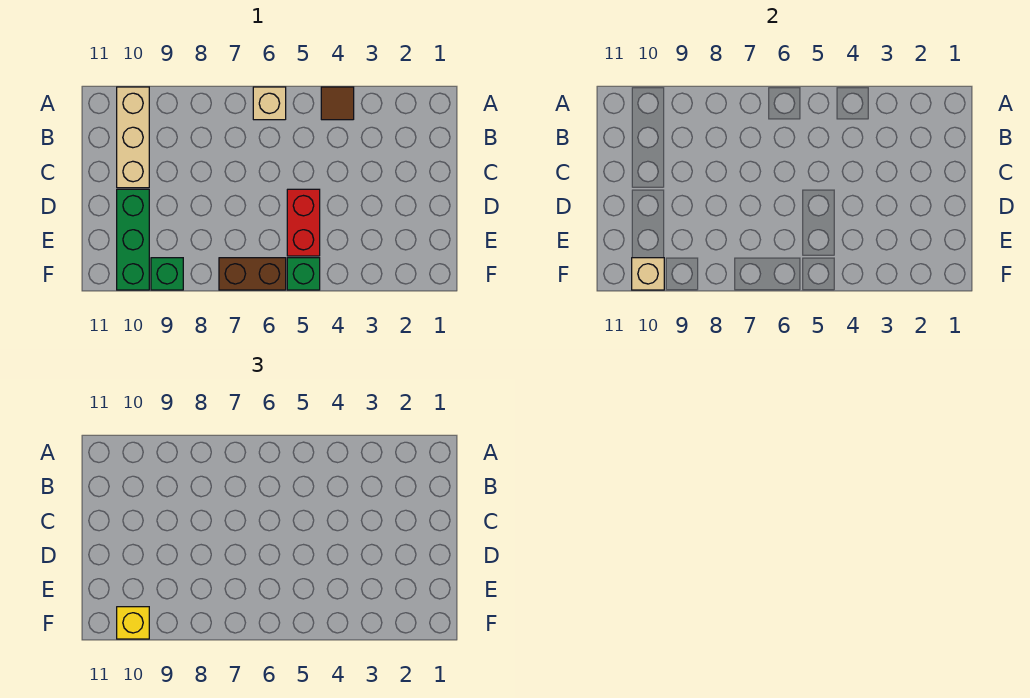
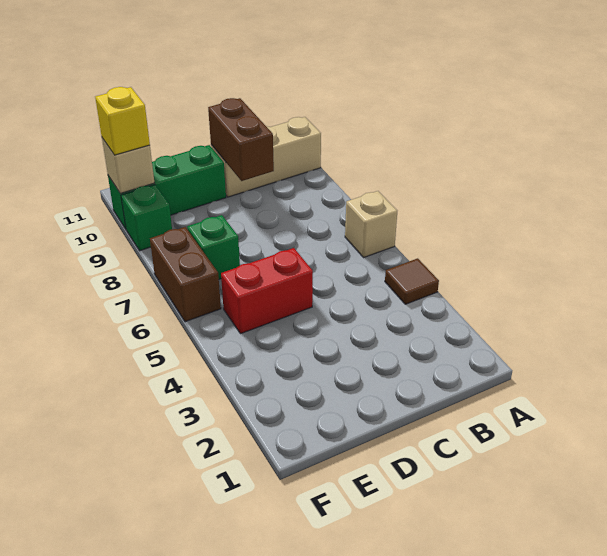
none -> brown 1x2 brick [208,98,274,181]
green 1x1 brick [287,258,320,290] -> green 1x1 brick moved to [187,215,240,279]

